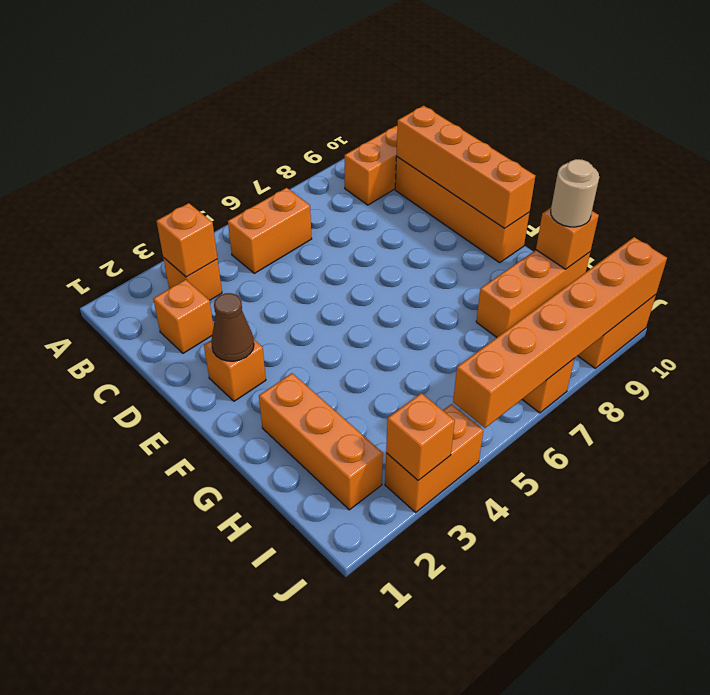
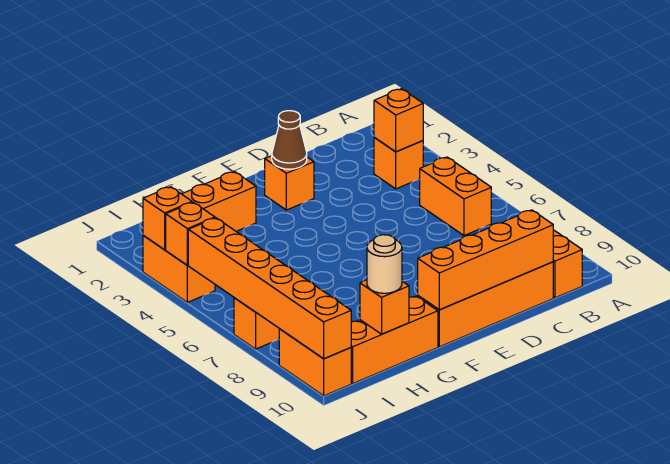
orange 1x1 brick [153,280,213,353] -> orange 1x1 brick moved to [166,202,215,265]
orange 1x3 brick [476,250,590,337] -> orange 1x3 brick turned to [351,296,438,383]

